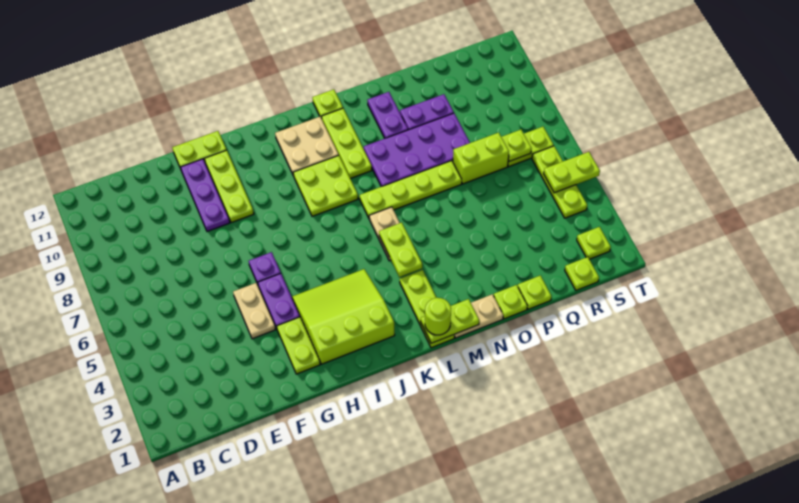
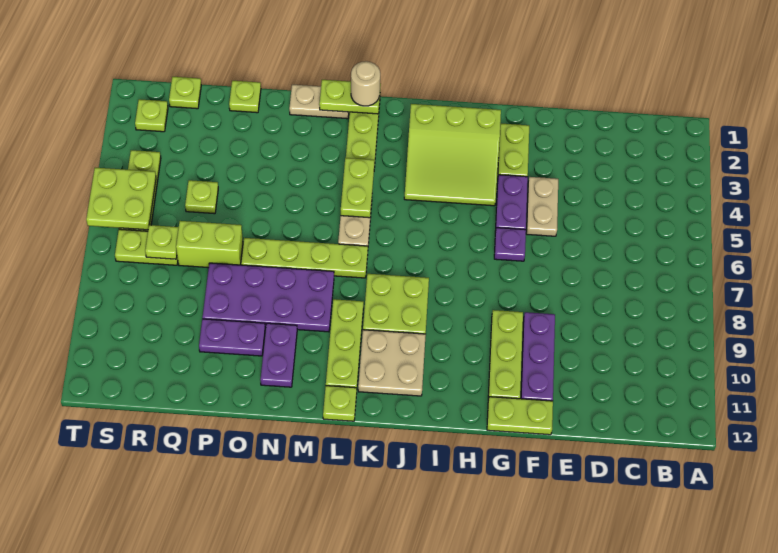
lime 1x1 round brick [425,298,451,335] -> tan 1x1 round brick [351,61,380,106]
lime 1x1 plate [494,285,527,319] -> lime 1x1 plate moved to [185,180,218,214]
lime 1x2 plate [544,152,600,193] -> lime 2x2 plate [86,168,156,230]

